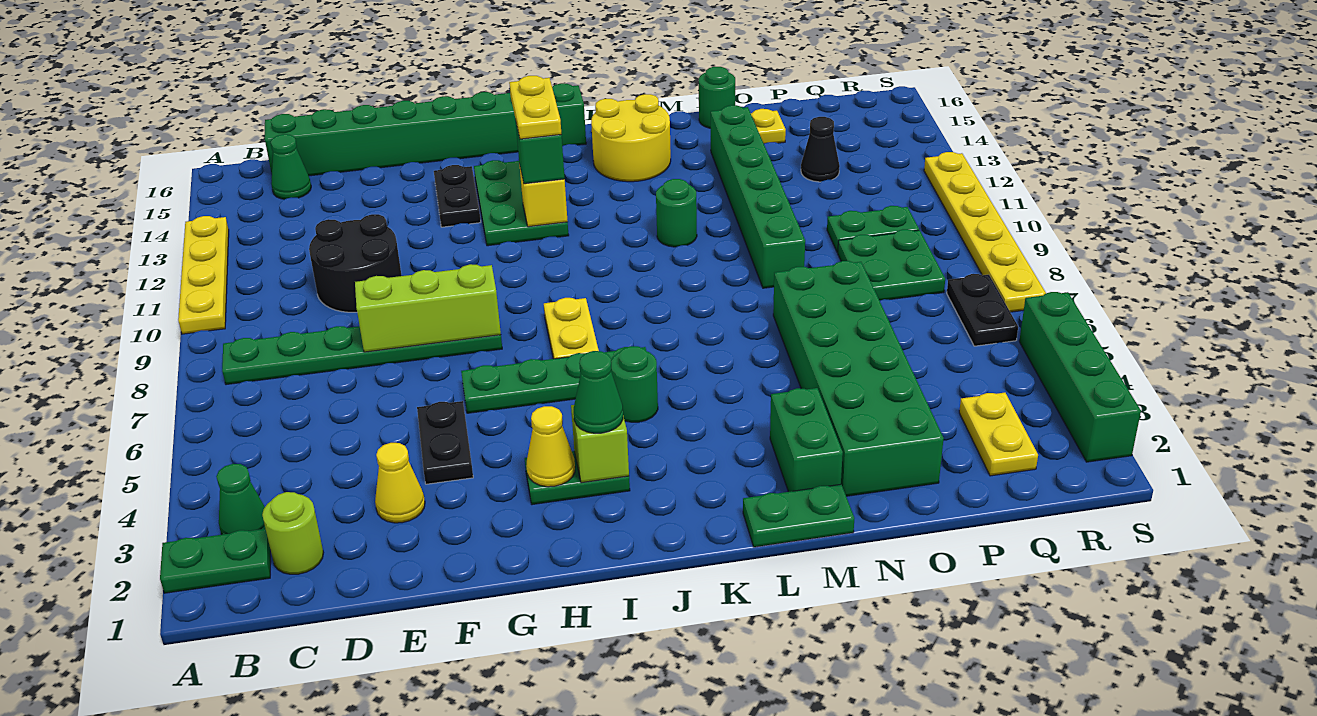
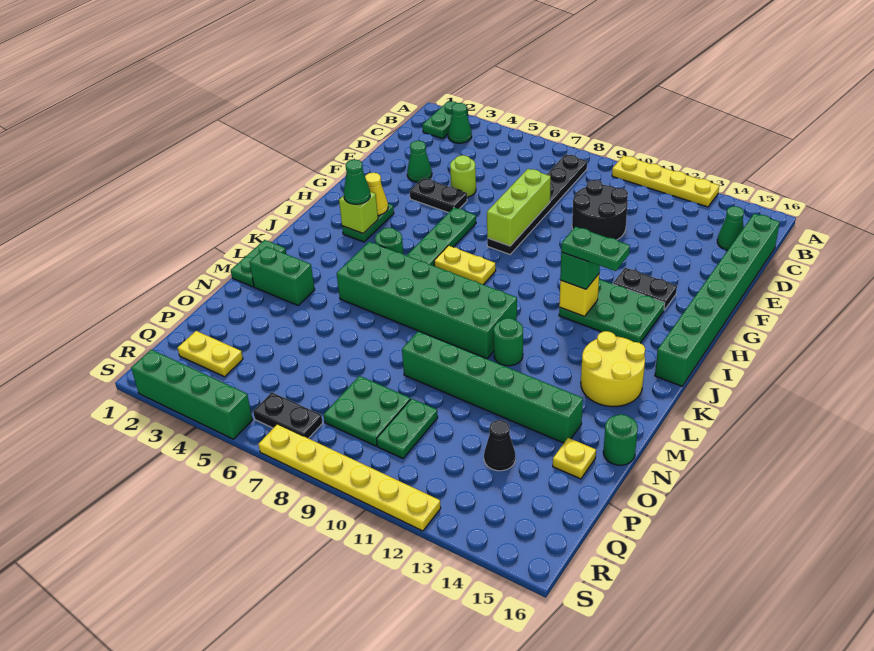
green 1x6 plate [222,326,502,385] -> black 1x6 plate [487,154,587,254]
lime 1x1 round brick [262,492,323,574] -> lime 1x1 round brick moved to [450,155,476,197]
yellow 1x1 cone [375,443,425,523] -> green 1x1 cone [407,141,432,182]
yellow 1x2 plate [509,76,561,139] -> green 1x2 plate [561,227,630,271]
green 2x6 brick [773,261,944,496] -> green 2x6 brick moved to [337,242,517,359]

